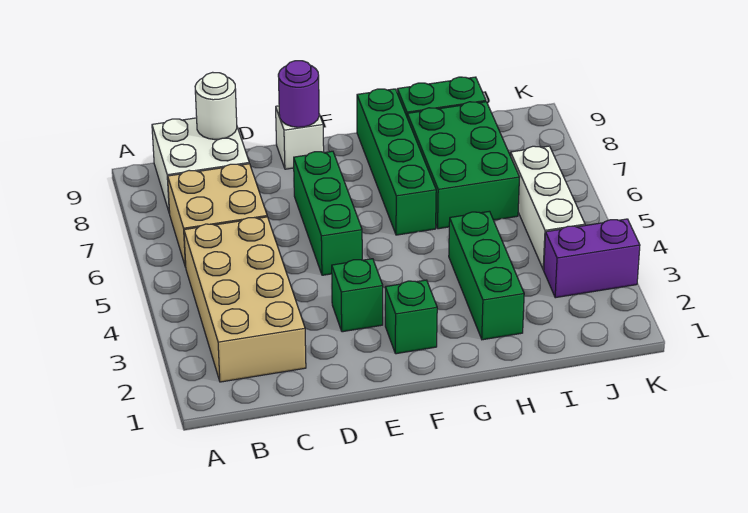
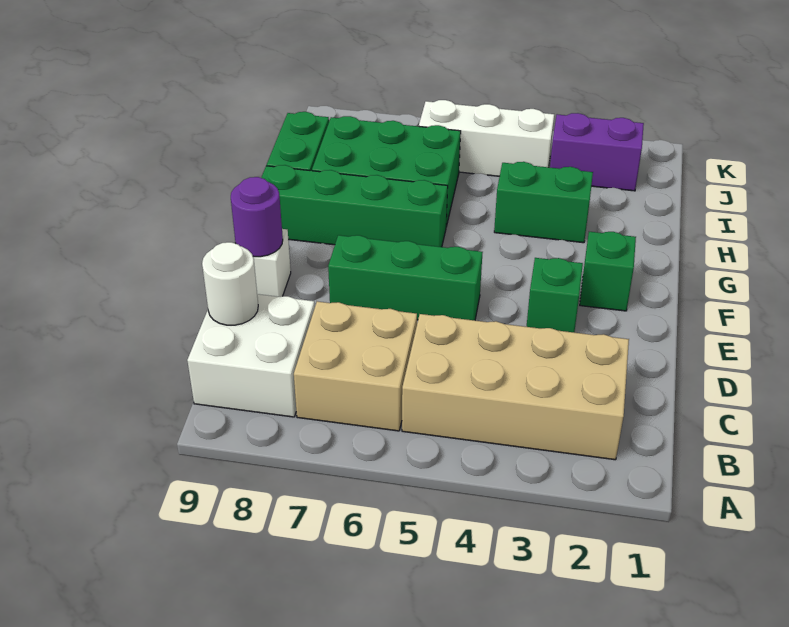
green 1x3 brick [449,211,524,340] -> green 1x2 brick [494,162,593,243]
purple 1x2 brick [544,219,640,298] -> purple 1x2 brick turned to [550,113,644,191]

